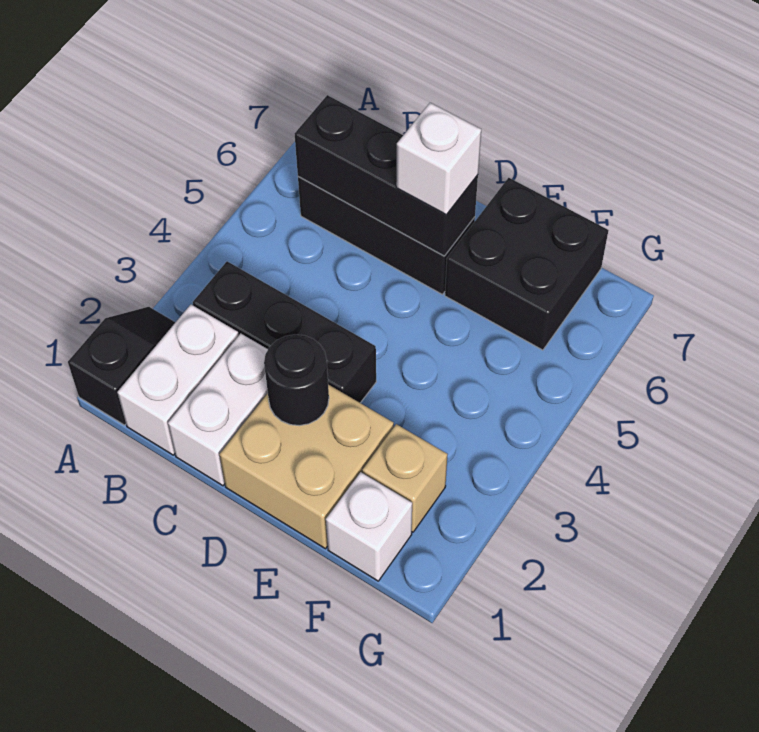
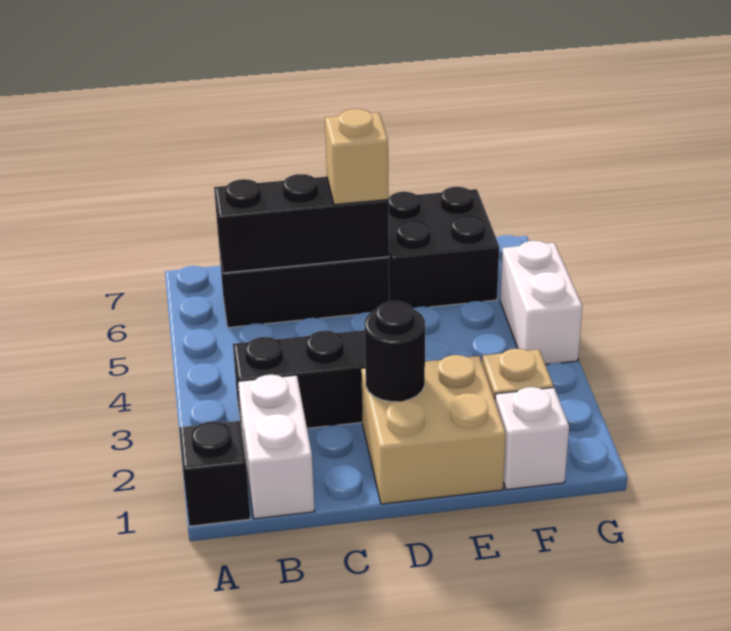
white 1x2 brick [168,333,268,486] -> white 1x2 brick moved to [500,241,582,365]
white 1x1 brick [396,103,481,215] -> tan 1x1 brick [325,109,389,205]

